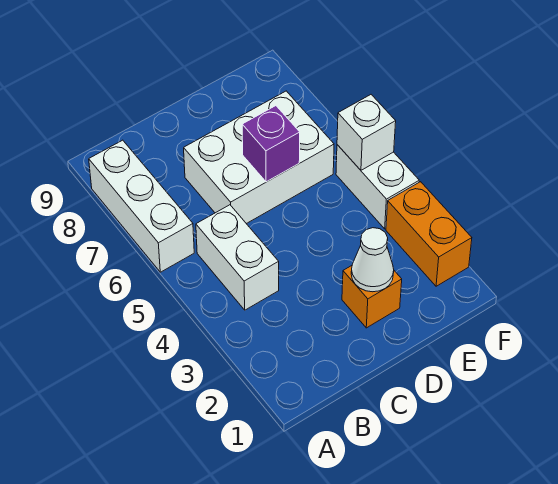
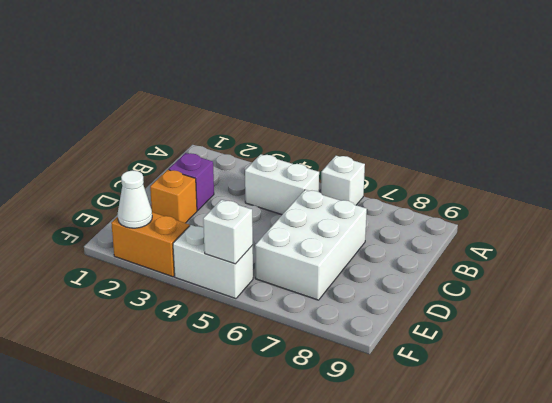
white 1x3 brick [89,140,194,272] -> white 1x1 brick [321,156,365,205]
white 1x1 cone [351,228,394,292] -> white 1x1 cone moved to [118,170,152,228]
purple 1x1 brick [242,106,300,182] -> purple 1x1 brick moved to [169,153,214,211]

